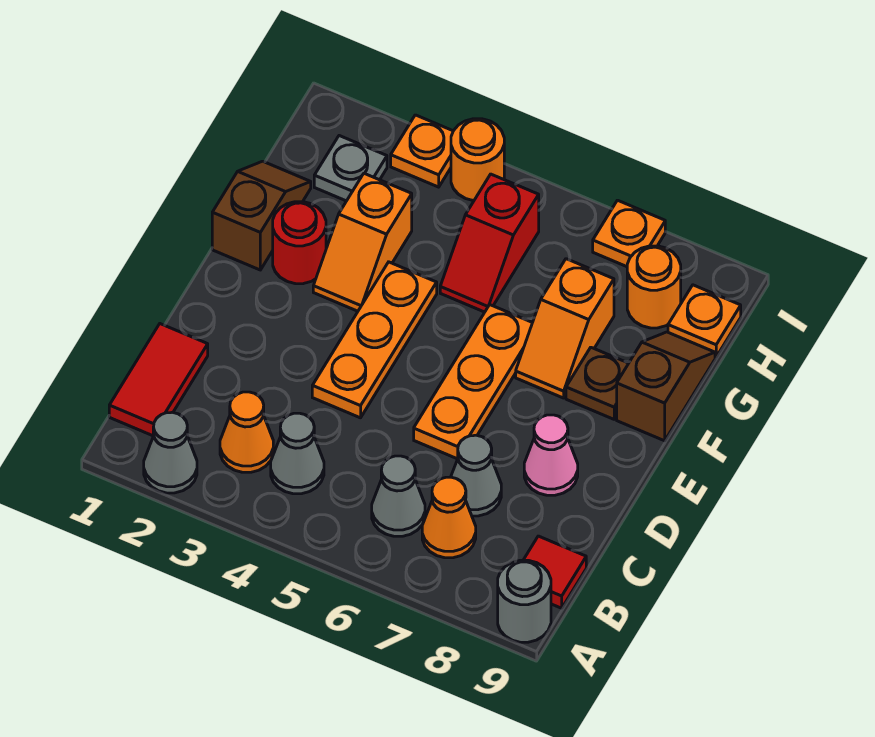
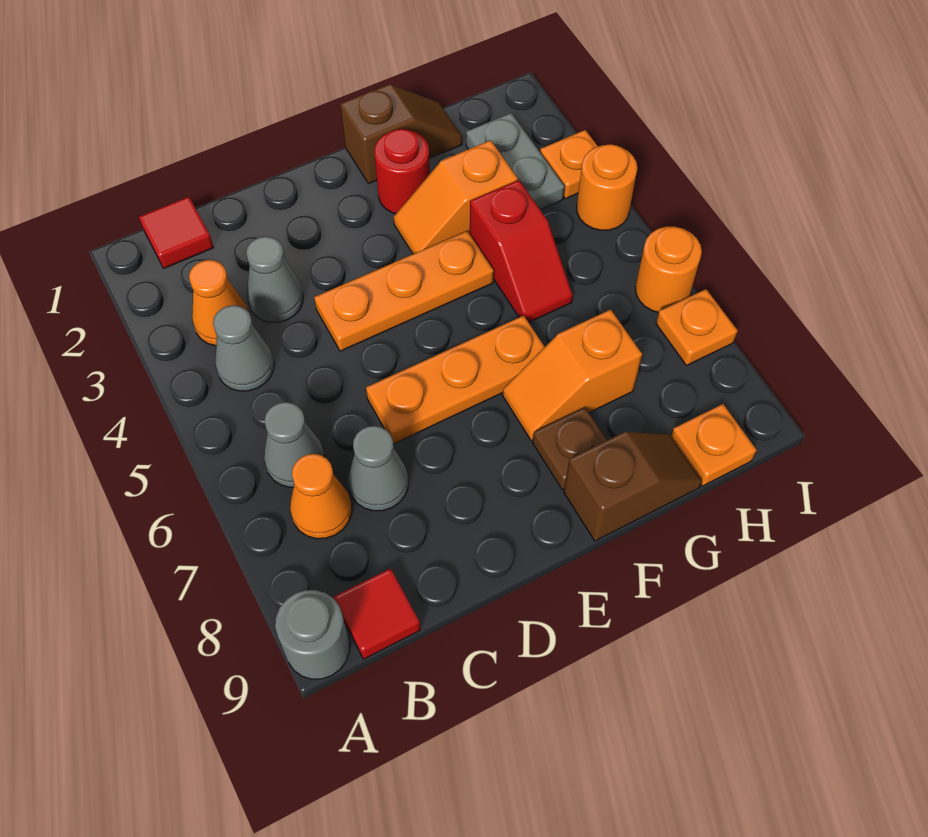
grey 1x1 cone [144,412,197,493] -> grey 1x1 cone moved to [246,236,303,322]
red 1x2 tile [109,324,208,436] -> red 1x1 tile [139,197,214,268]
pink 1x1 cone [524,415,578,495] -> none
red 1x2 slope [440,174,539,312] -> red 1x2 slope turned to [470,180,573,322]
grey 1x1 plate [314,136,387,201] -> grey 1x2 plate [466,113,565,210]
orange 1x1 round brick [627,246,681,328] -> orange 1x1 round brick moved to [635,227,702,312]

